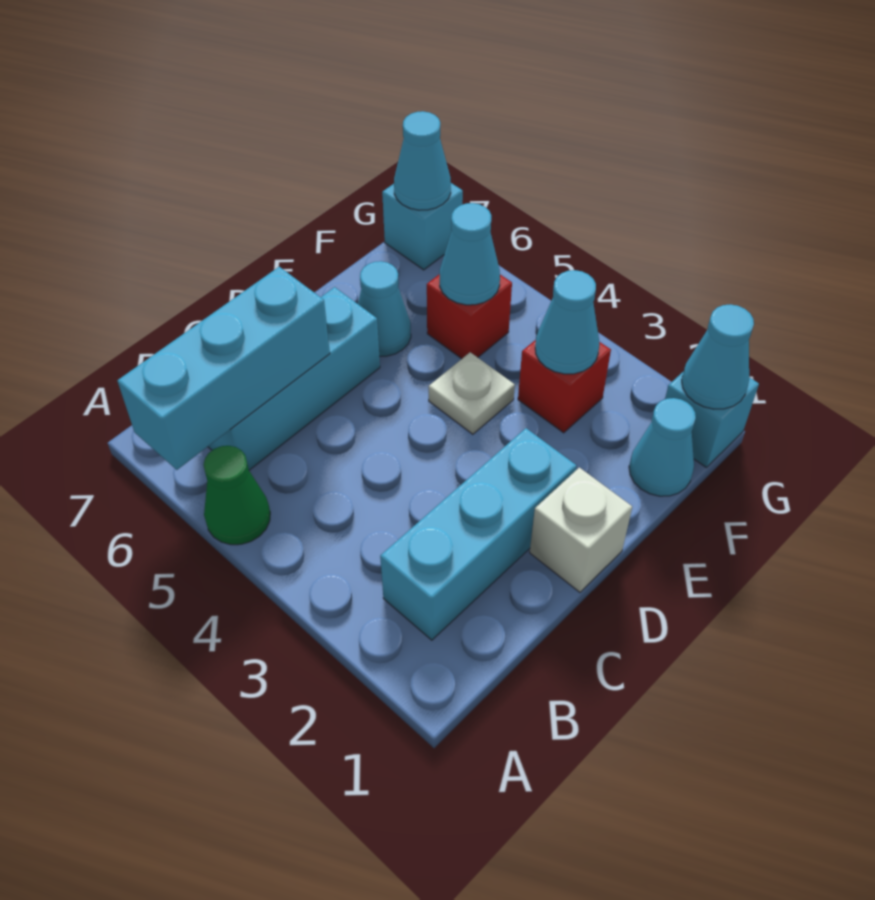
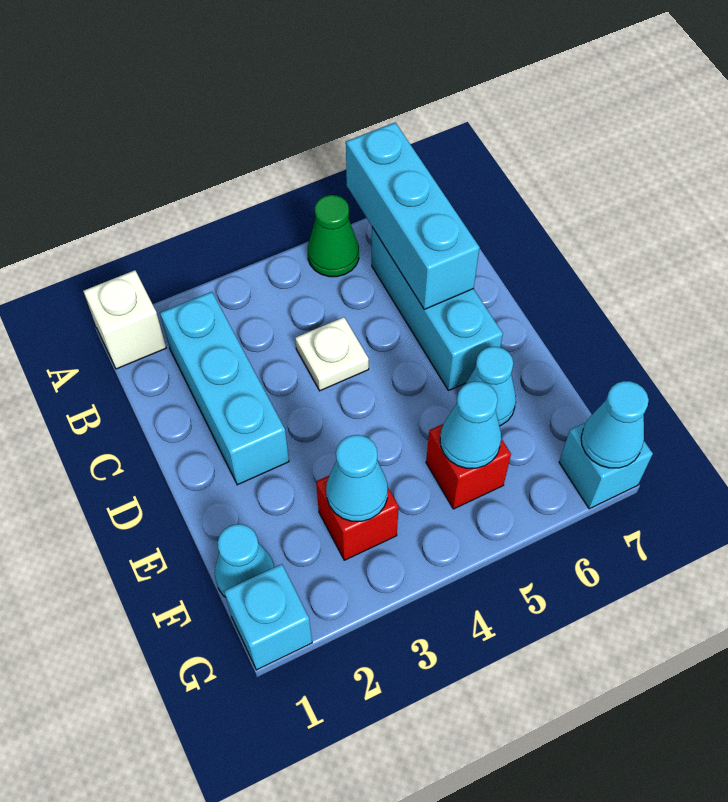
white 1x1 brick [530,467,632,592] -> white 1x1 brick moved to [83,270,166,369]
white 1x1 plate [429,352,515,434] -> white 1x1 plate moved to [295,317,369,391]
cyan 1x1 cone [682,304,754,409] -> none

